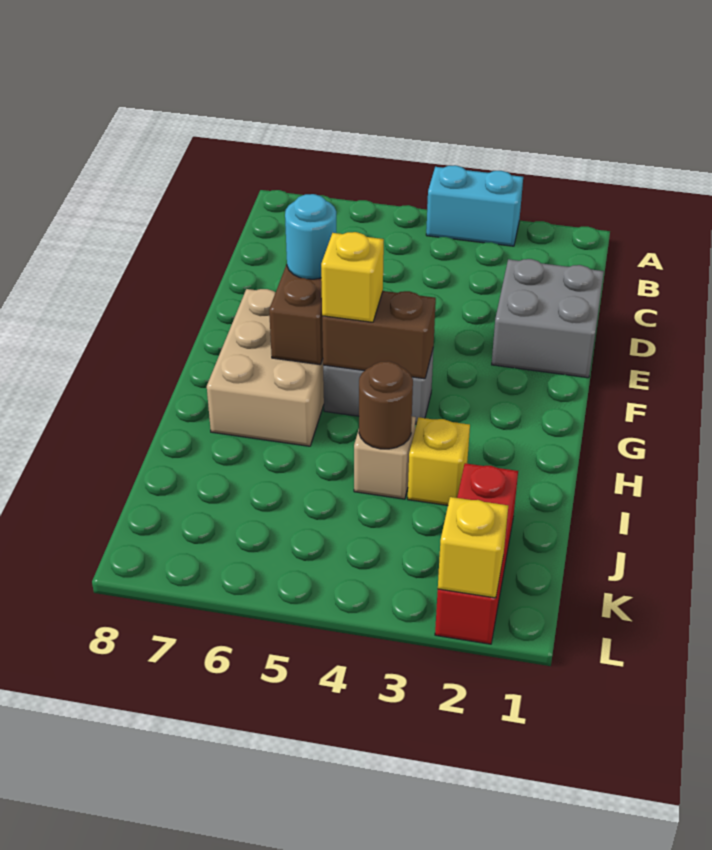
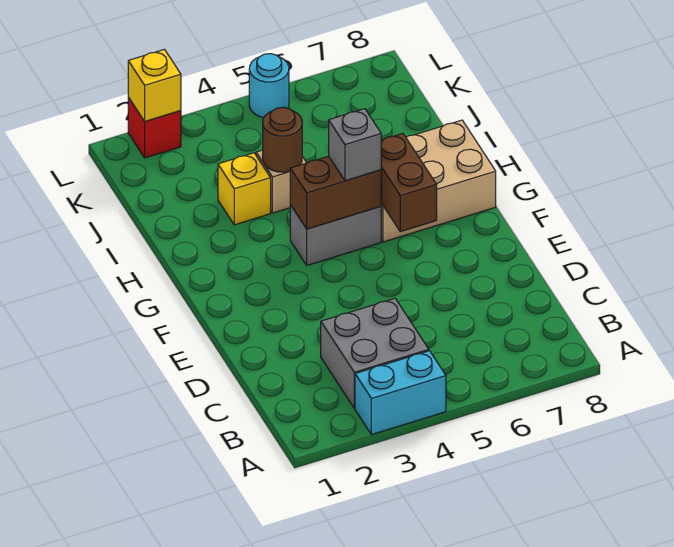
grey 2x2 brick [492,259,604,378] -> grey 2x2 brick moved to [321,298,429,408]
tan 2x3 brick [207,289,324,446] -> tan 2x3 brick turned to [381,120,496,242]
cyan 1x1 round brick [285,194,336,279] -> cyan 1x1 round brick moved to [249,54,289,118]
yellow 1x1 brick [321,232,384,322] -> grey 1x1 brick [329,109,381,181]
red 1x3 brick [435,463,518,644] -> red 1x1 brick [128,98,181,158]

